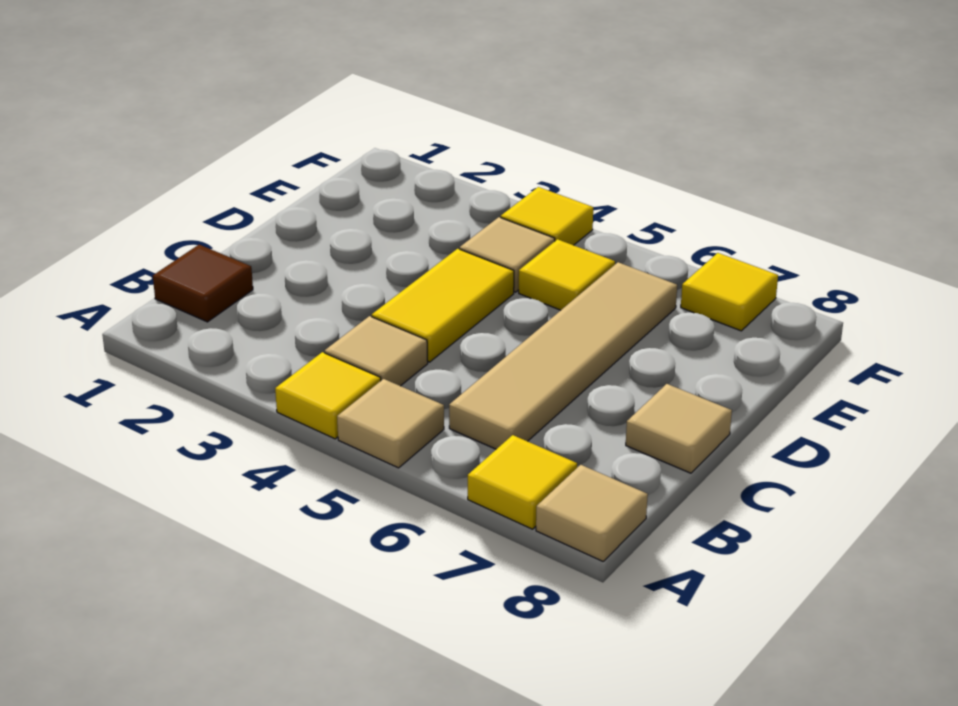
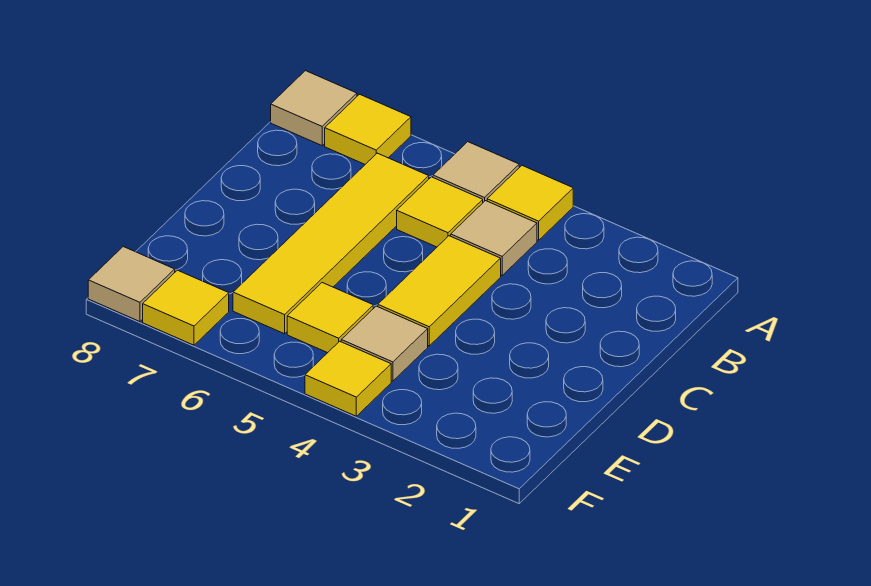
brown 1x1 tile [153,245,253,322] -> none
none -> yellow 1x1 tile [397,177,483,247]
tan 1x4 tile [449,262,677,449] -> yellow 1x4 tile [233,153,429,334]
tan 1x1 tile [626,384,732,473] -> tan 1x1 tile moved to [88,247,175,322]

